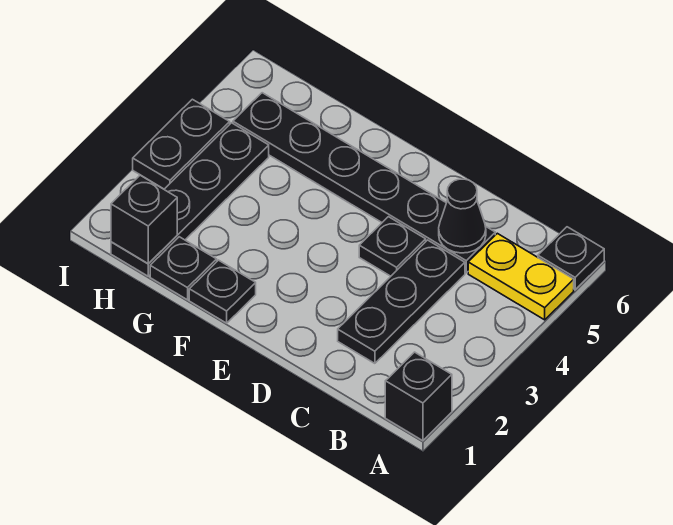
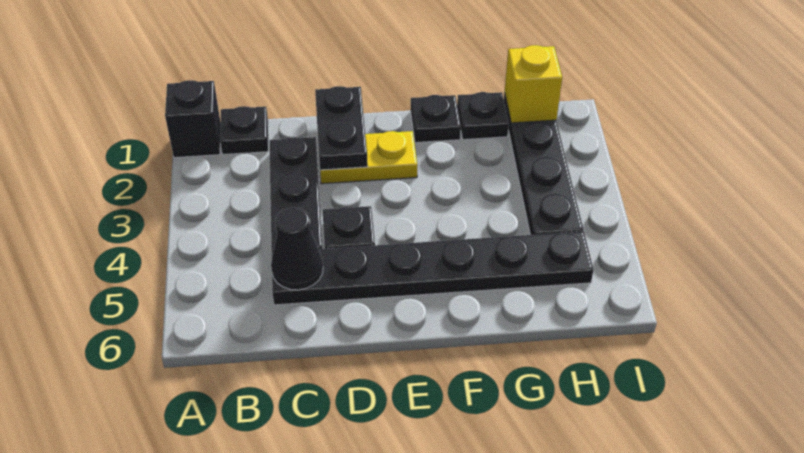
yellow 1x2 plate [468,233,574,320] -> yellow 1x2 plate moved to [320,131,417,184]
black 1x1 plate [538,227,604,290] -> black 1x1 plate moved to [220,106,268,155]
black 1x1 brick [111,175,177,264] -> yellow 1x1 brick [505,45,562,123]
black 1x2 plate [133,99,230,189] -> black 1x2 plate moved to [315,86,368,170]

